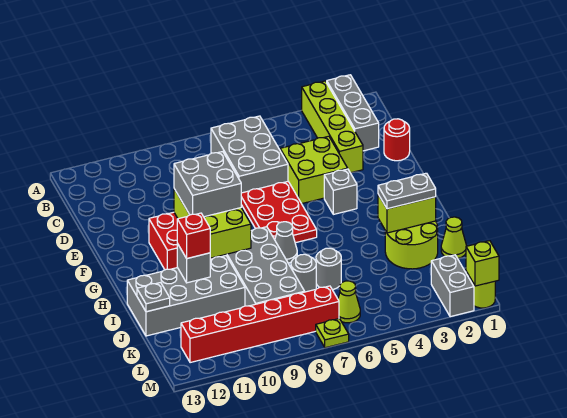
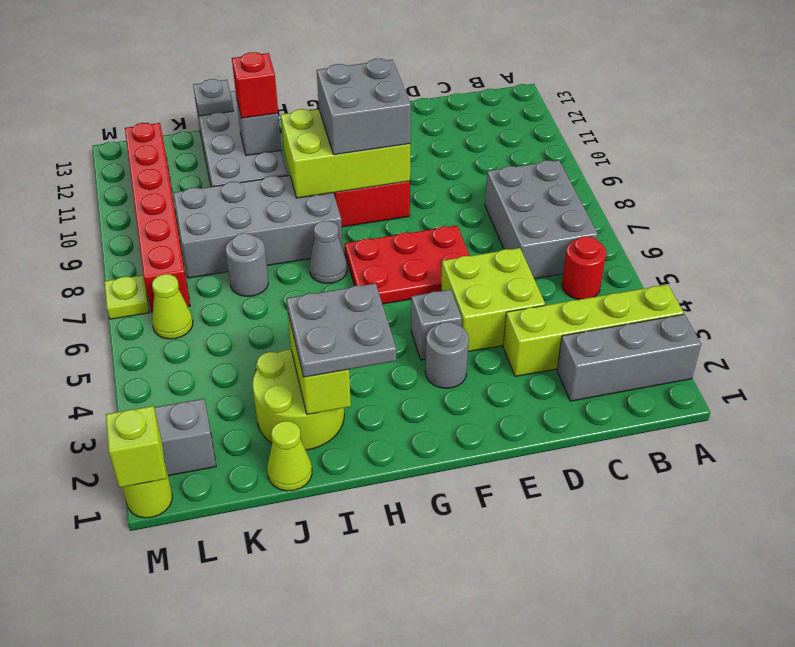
grey 2x3 brick [211,116,288,193] -> grey 2x3 brick turned to [485,160,598,279]
red 1x1 round brick [384,119,410,161] -> red 1x1 round brick moved to [562,236,606,299]
grey 1x2 plate [378,173,436,209] -> grey 2x2 plate [286,283,396,377]
grey 1x1 round brick [316,248,341,290] -> grey 1x1 round brick moved to [425,322,469,388]

